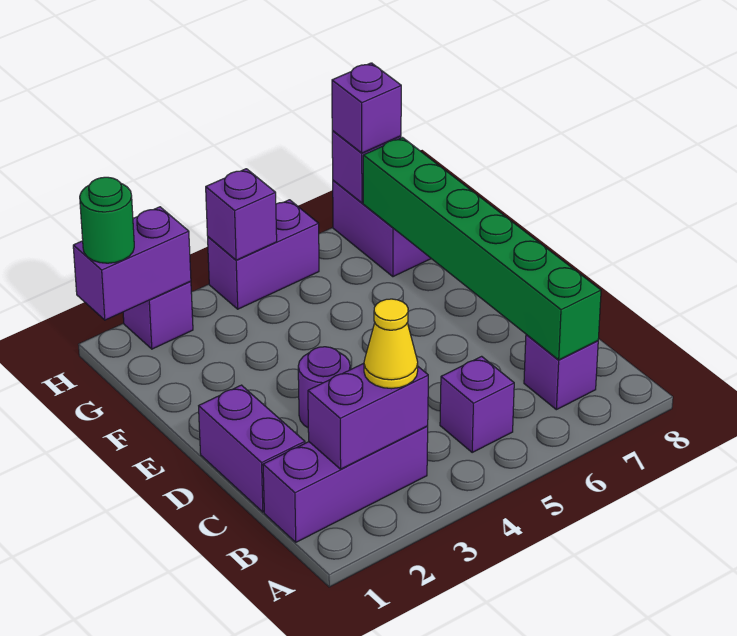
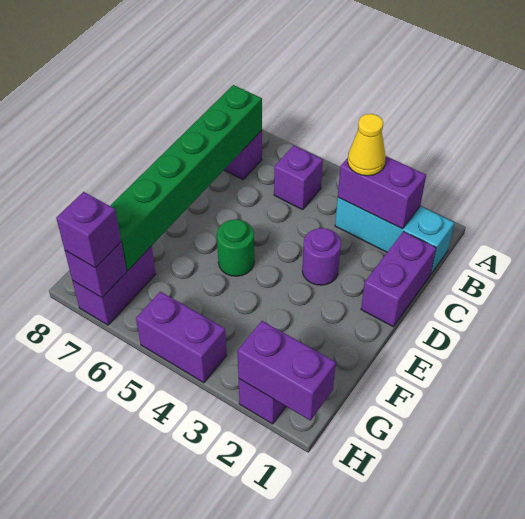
purple 1x3 brick [263,426,428,542] -> cyan 1x3 brick [335,198,454,274]
green 1x1 round brick [80,177,134,263] -> green 1x1 round brick moved to [217,219,254,276]
purple 1x1 brick [206,169,277,260] -> none

